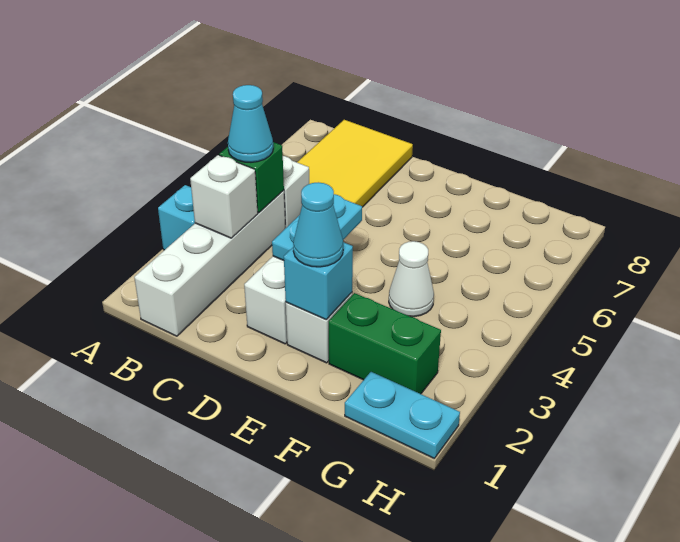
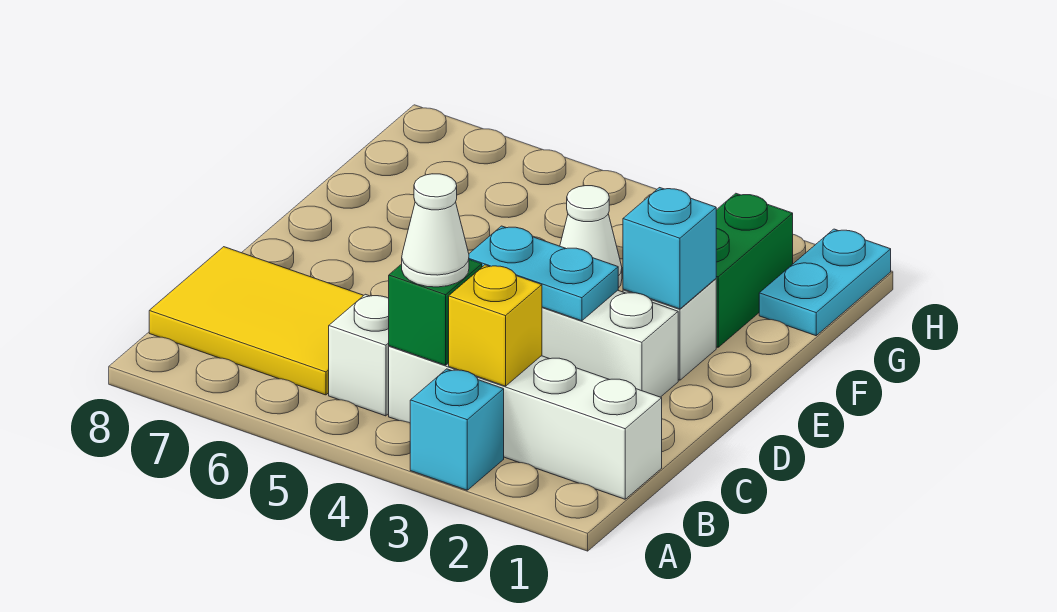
white 1x1 brick [190,155,258,238] -> yellow 1x1 brick [449,265,542,386]
cyan 1x1 cone [228,85,273,162] -> white 1x1 cone [402,174,469,287]
cyan 1x1 cone [293,182,343,267] -> none

